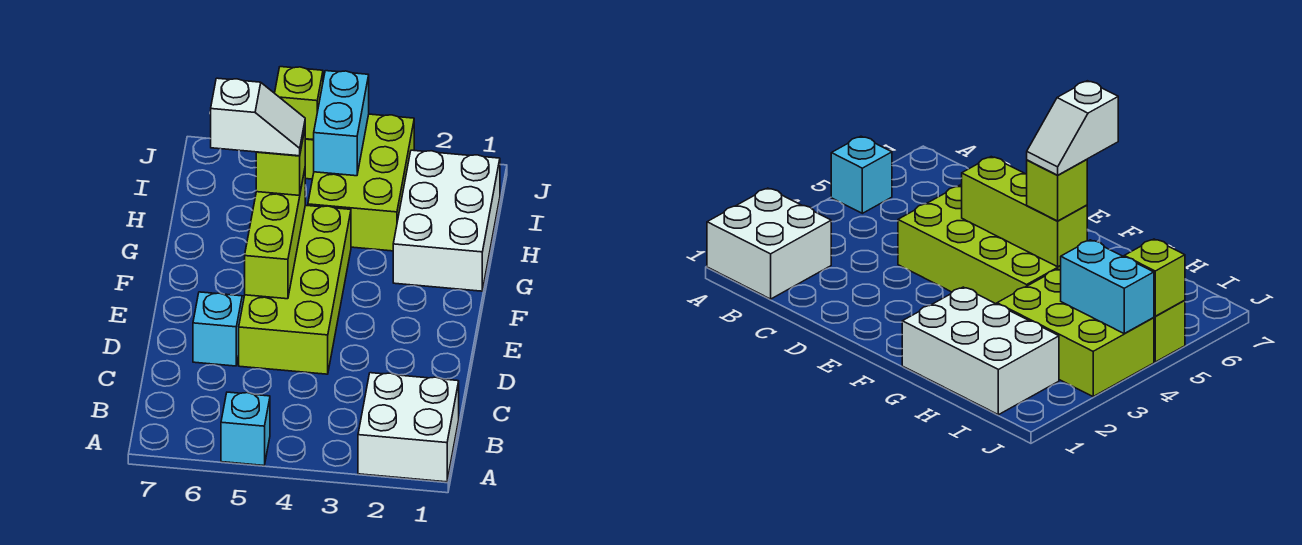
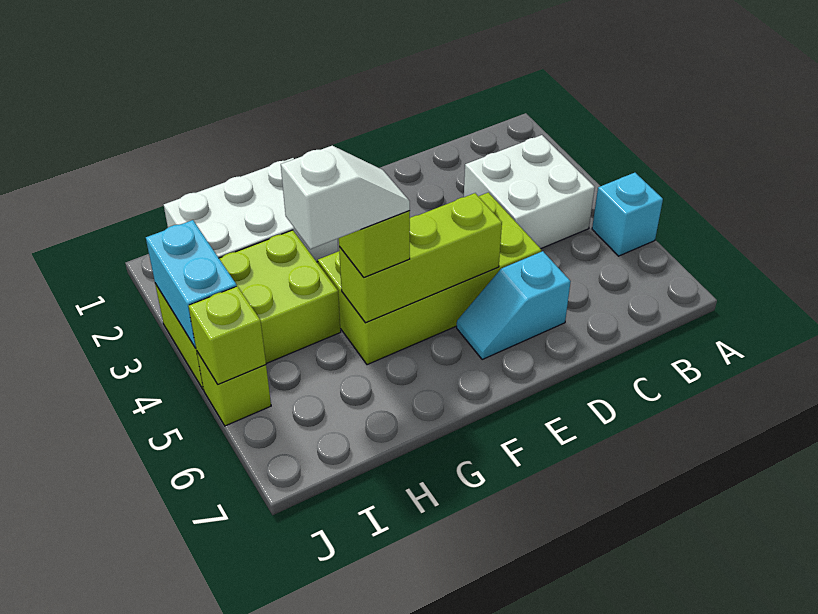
white 2x2 brick [358,373,459,482] -> white 2x2 brick moved to [464,135,595,249]
white 1x2 slope [211,78,305,156] -> white 1x2 slope turned to [281,146,410,249]
cyan 1x2 brick [314,71,369,176] -> cyan 1x2 brick turned to [146,220,237,348]

